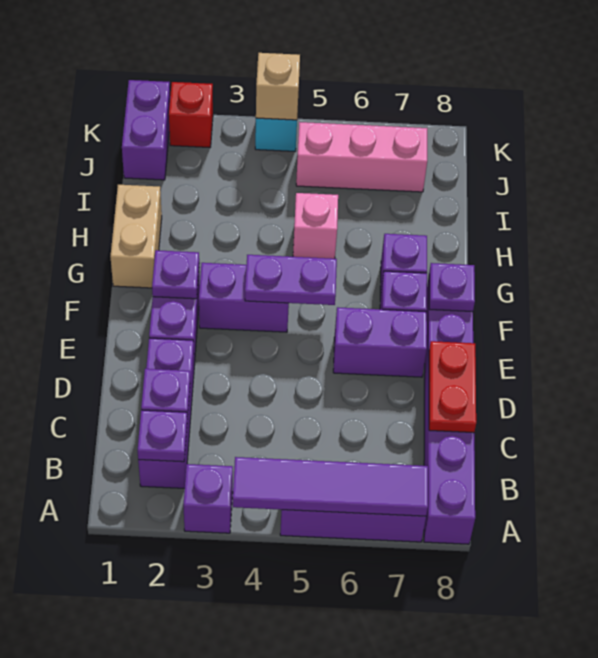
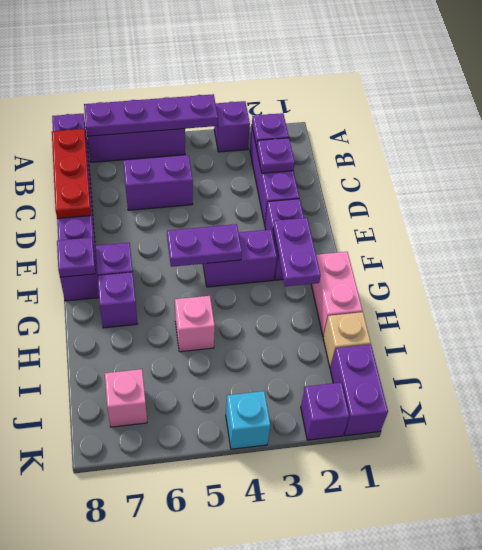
purple 1x4 tile [233,457,428,516] -> purple 1x4 plate [84,94,218,136]
red 1x2 plate [429,341,476,433] -> red 1x3 plate [52,129,91,219]
purple 1x2 brick [333,307,427,377] -> purple 1x2 brick moved to [123,155,193,210]
purple 1x1 plate [152,250,199,299] -> purple 1x2 plate [273,218,321,286]
tan 1x2 brick [110,185,162,288] -> pink 1x2 brick [311,252,363,336]
pink 1x3 brick [296,122,427,192] -> pink 1x1 brick [105,369,147,427]
red 1x1 brick [169,82,213,148] -> purple 1x1 brick [301,383,349,440]
tan 1x1 brick [256,53,300,120] -> tan 1x1 brick moved to [323,312,371,368]

